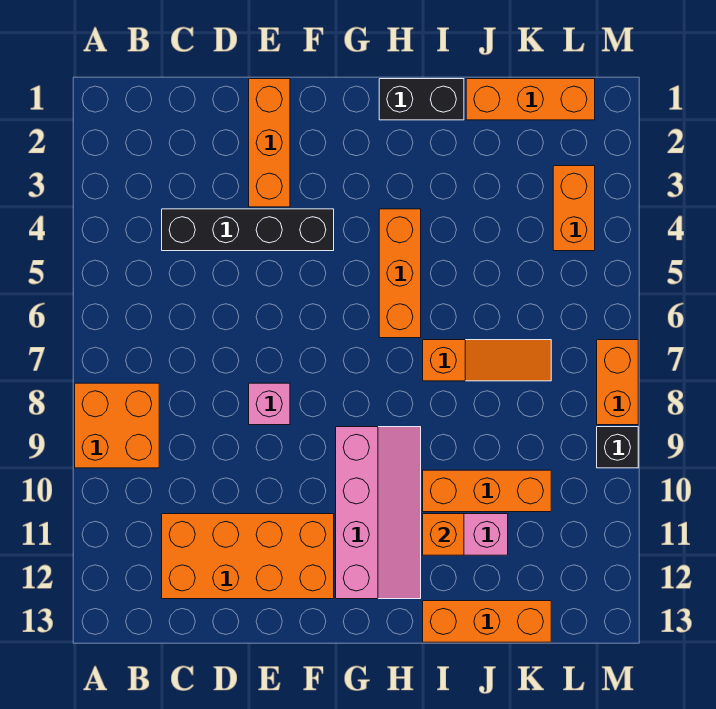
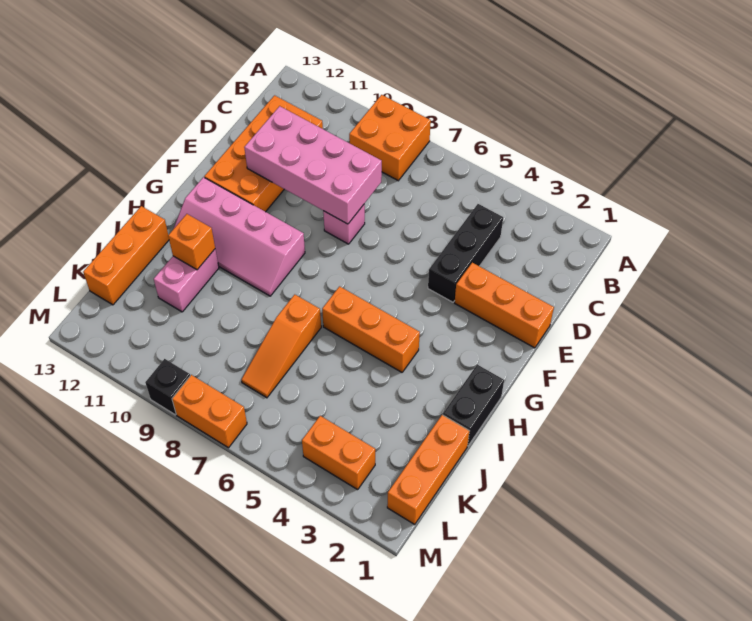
black 1x4 brick [162,209,334,251] -> black 1x3 brick [428,204,503,302]
none -> pink 2x4 brick [244,106,382,224]
orange 1x3 brick [423,470,551,512] -> none

